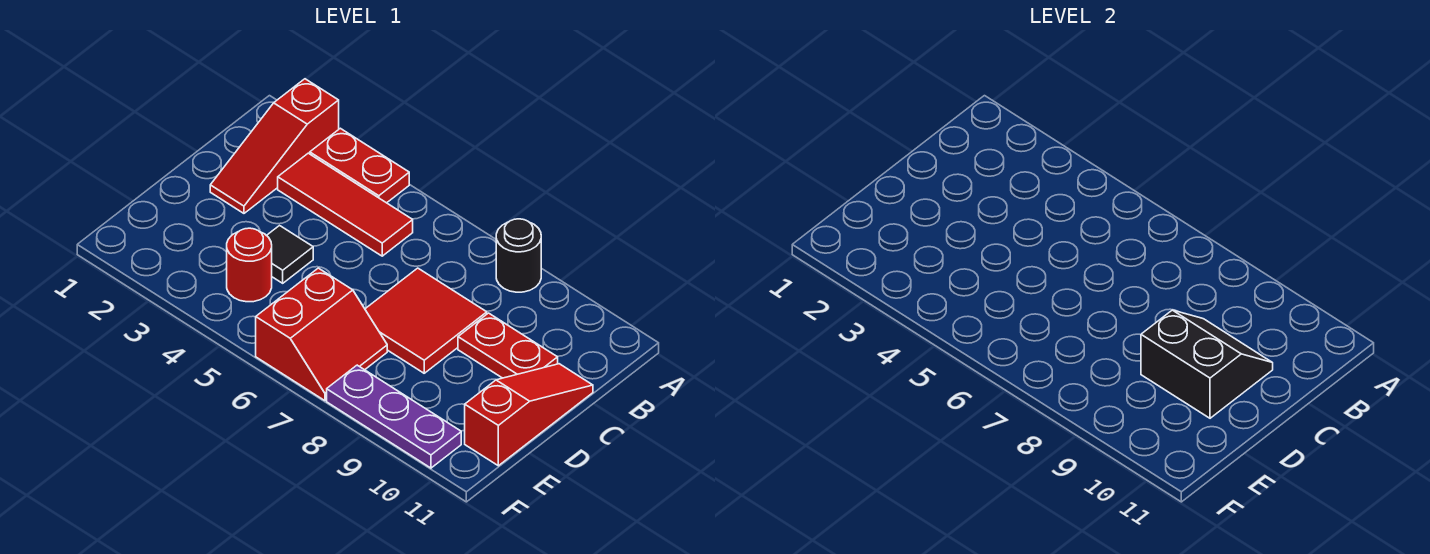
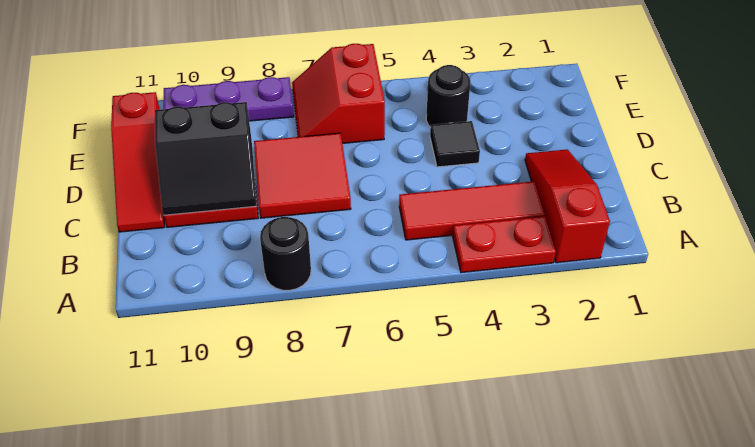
red 1x1 round brick [227,228,272,302] -> black 1x1 round brick [426,65,470,127]

